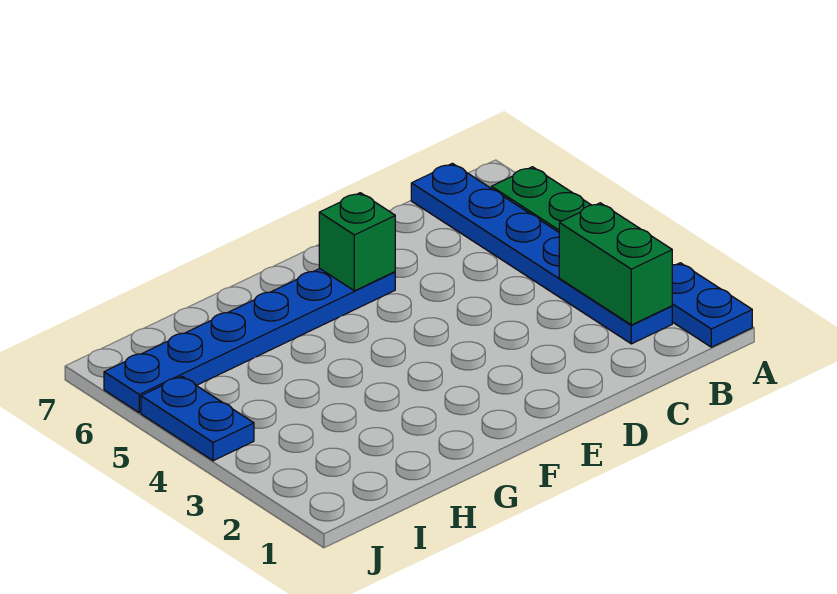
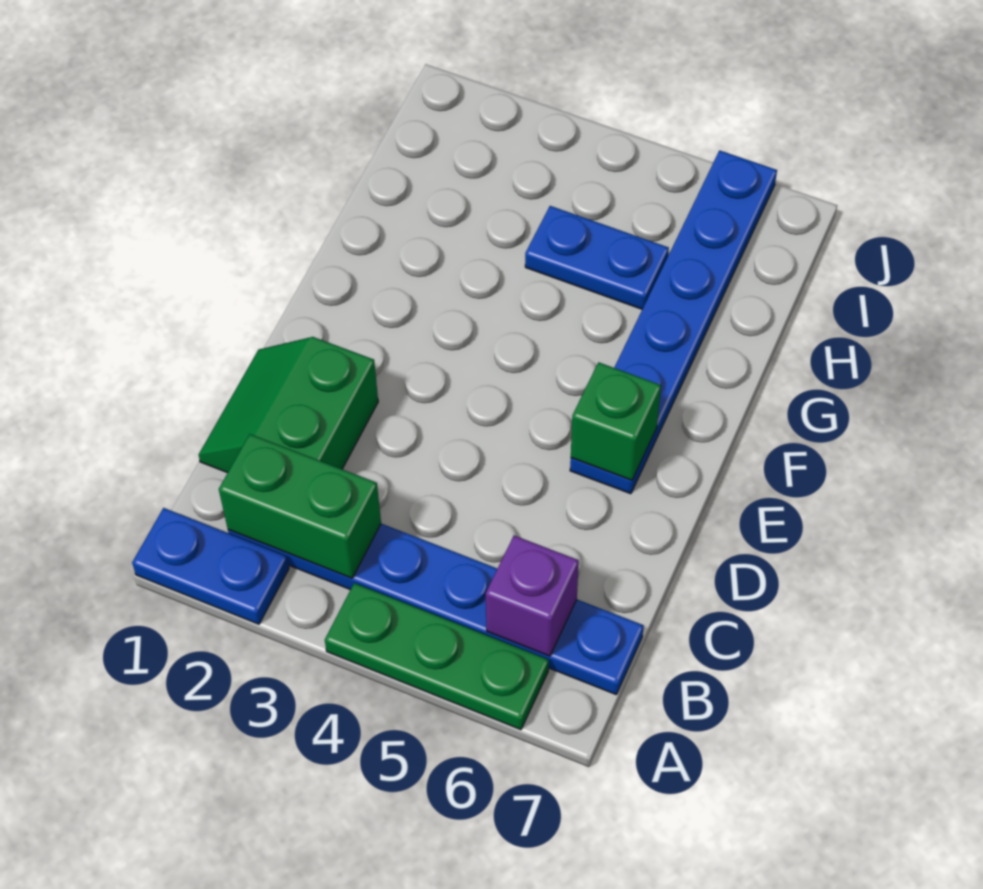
none -> purple 1x1 brick [486,536,579,656]
none -> green 2x2 slope [199,337,378,473]
blue 1x2 plate [141,376,254,461] -> blue 1x2 plate moved to [525,206,669,309]

